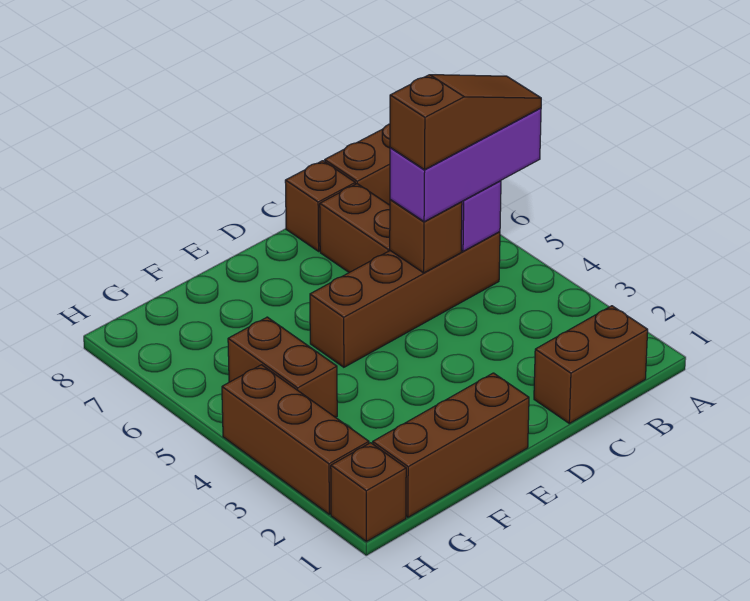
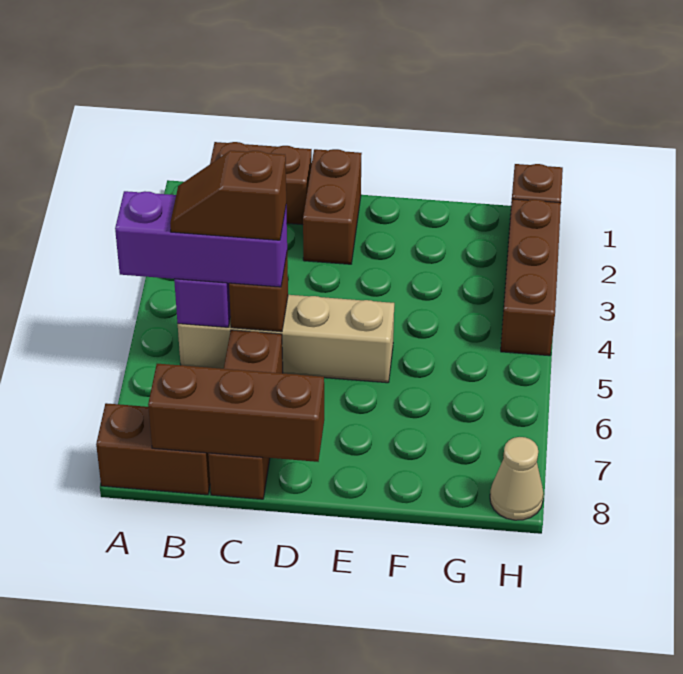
brown 1x3 slope [390,75,541,170] -> brown 1x2 slope [170,151,286,240]
brown 1x4 brick [310,232,500,367] -> tan 1x4 brick [178,295,394,383]
brown 1x3 brick [373,373,529,517] -> brown 1x3 brick moved to [148,364,324,462]
brown 1x2 brick [228,317,337,417] -> brown 1x2 brick moved to [303,149,362,264]
none -> tan 1x1 cone [490,437,544,520]

